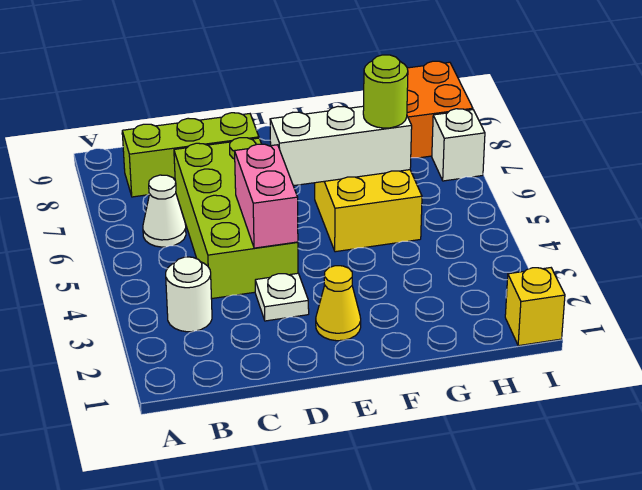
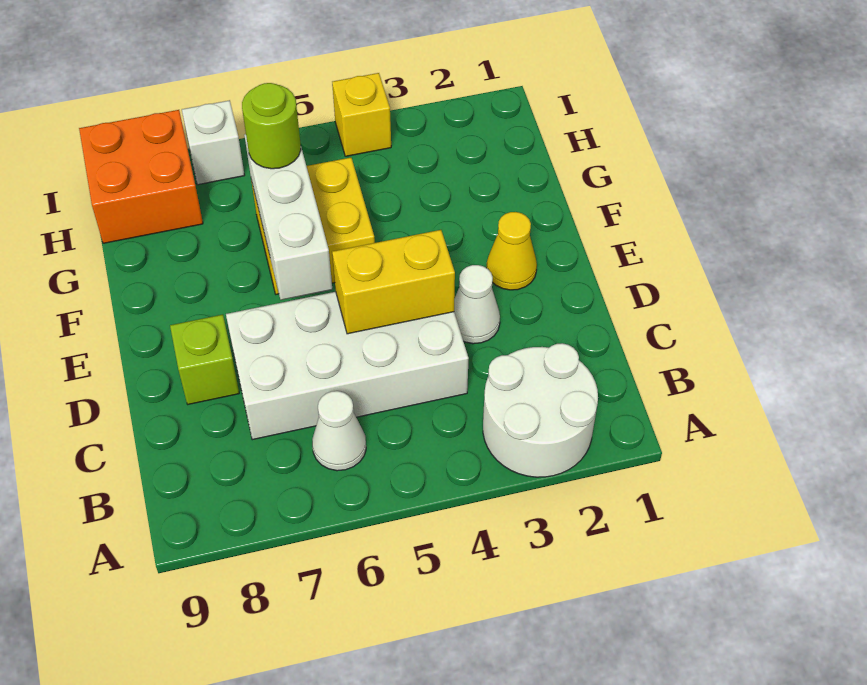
white 1x1 round brick [166,257,212,332] -> white 2x2 round brick [483,343,598,477]
lime 1x3 brick [122,113,259,197] -> lime 1x1 brick [170,315,239,404]
lime 2x4 brick [174,138,298,299] -> white 2x4 brick [226,292,469,440]
white 1x1 plate [255,273,309,321] -> white 1x1 cone [454,265,500,344]
pink 1x2 brick [235,144,298,248] -> yellow 1x2 brick [332,230,455,334]
yellow 1x1 brick [505,268,565,346] -> yellow 1x1 brick moved to [332,73,391,156]

